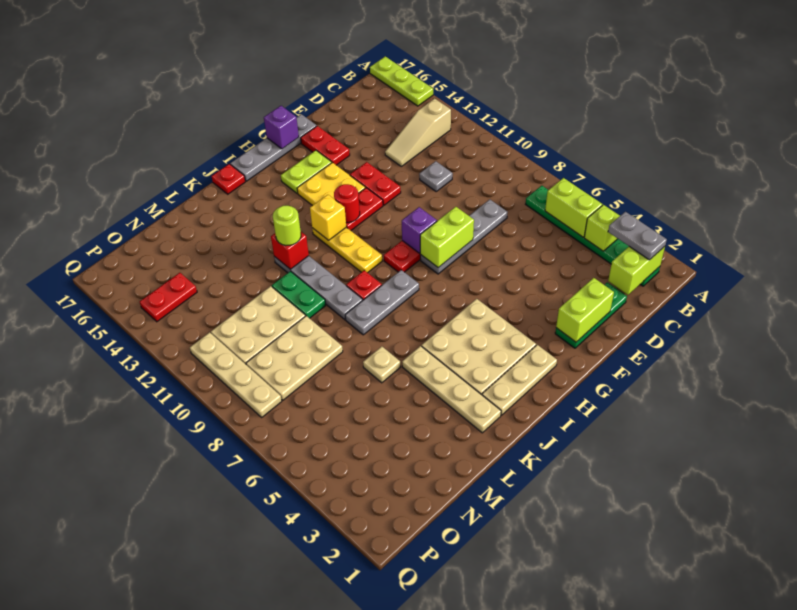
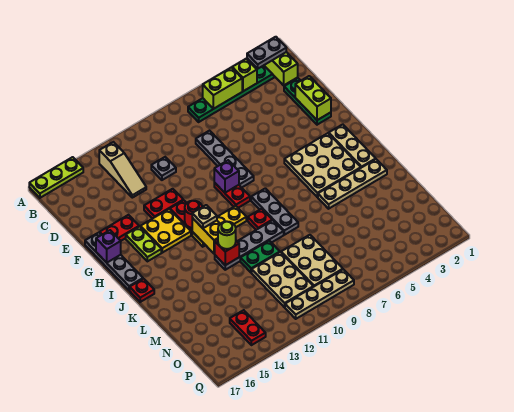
lime 1x2 brick [420,207,474,268] -> none
yellow 1x1 brick [310,195,346,240] -> yellow 1x2 brick [192,218,220,254]
tan 1x1 plate [363,346,400,383] -> tan 1x1 plate moved to [192,205,217,228]

